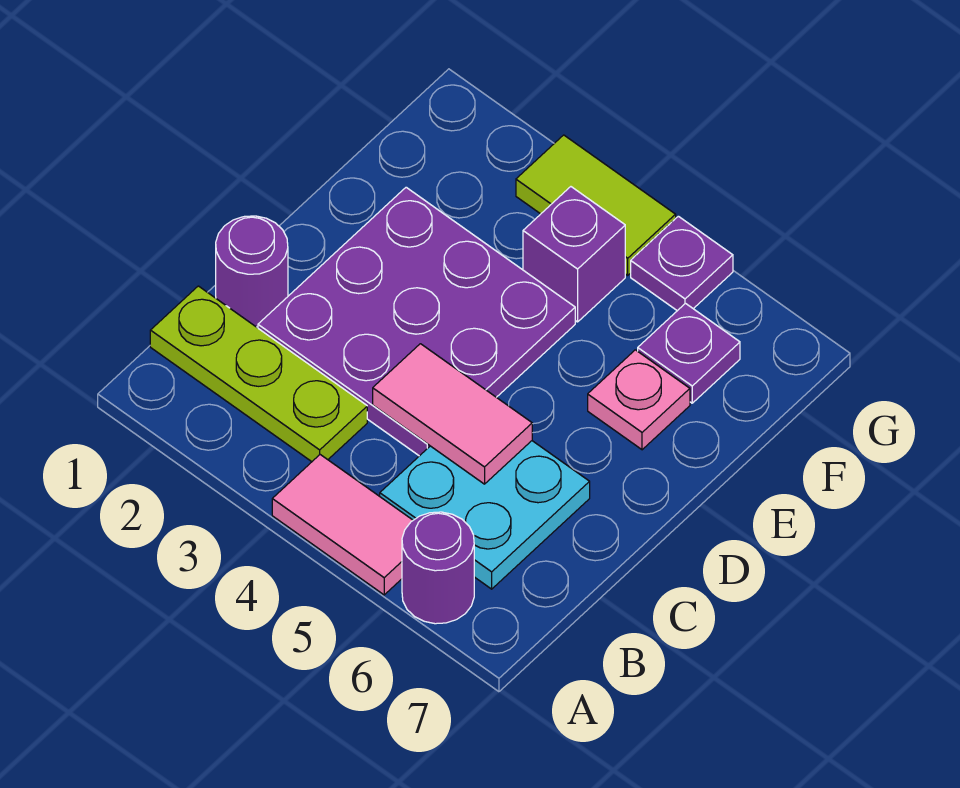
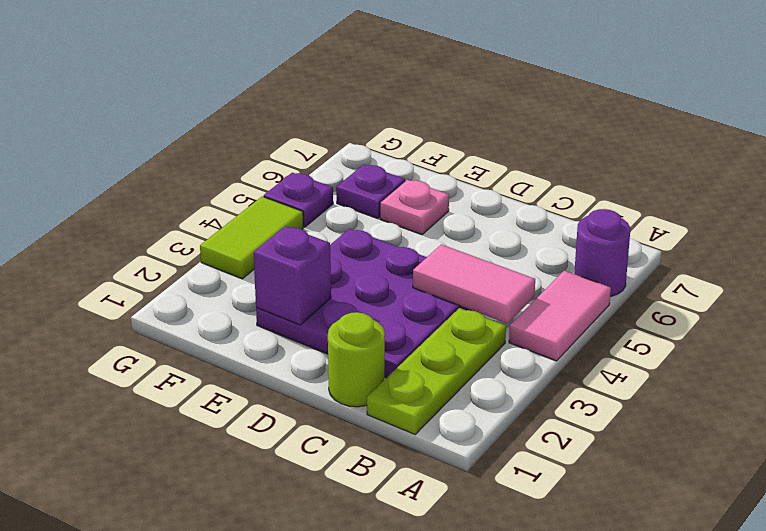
cyan 2x2 plate [380,441,590,589] -> none
purple 1x1 round brick [216,216,288,327] -> lime 1x1 round brick [328,312,385,407]
pink 1x2 tile [373,344,532,484] -> pink 1x2 tile turned to [413,244,535,323]
purple 1x1 brick [523,187,625,322] -> purple 1x1 brick moved to [254,226,331,325]

